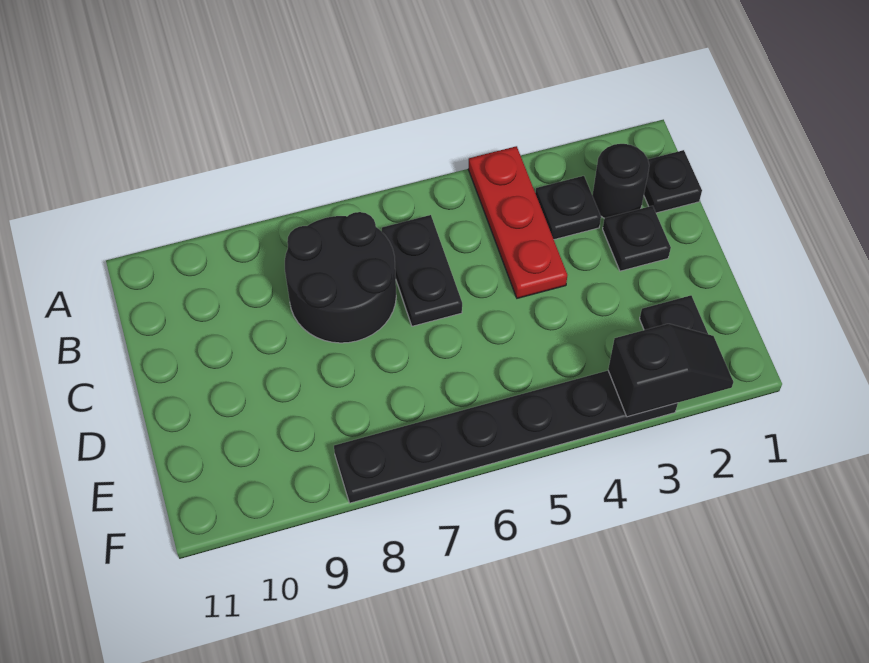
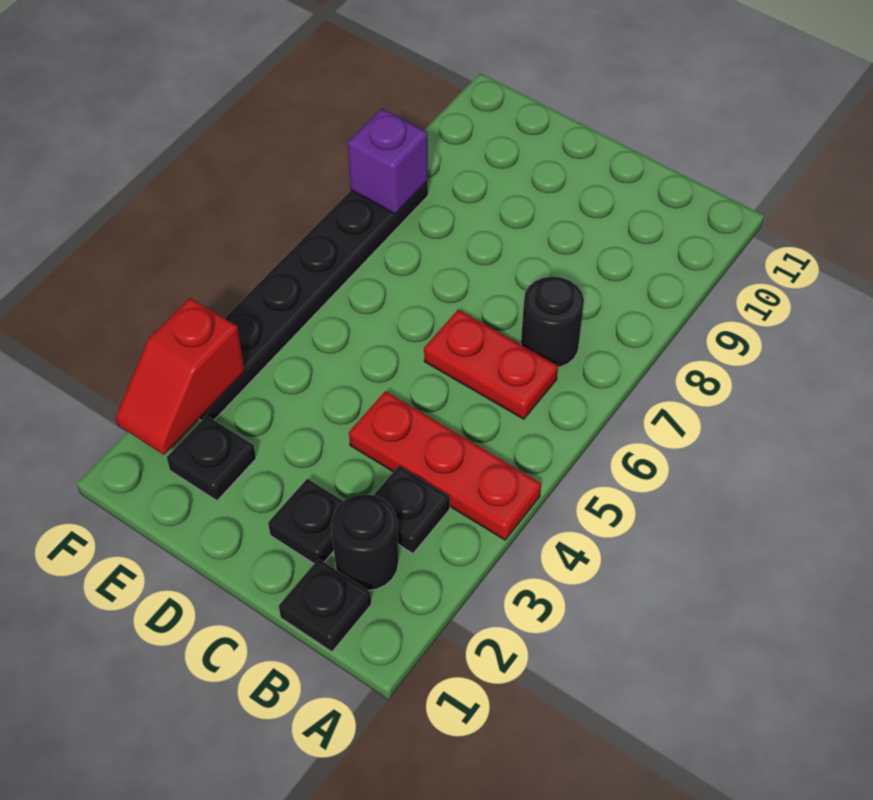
black 1x2 plate [382,215,462,326] -> red 1x2 plate [424,310,558,419]
black 2x2 round brick [285,212,396,343] -> black 1x1 round brick [521,277,584,367]
black 1x2 slope [608,324,733,417] -> red 1x2 slope [116,298,245,455]
none -> purple 1x1 brick [348,109,428,214]

